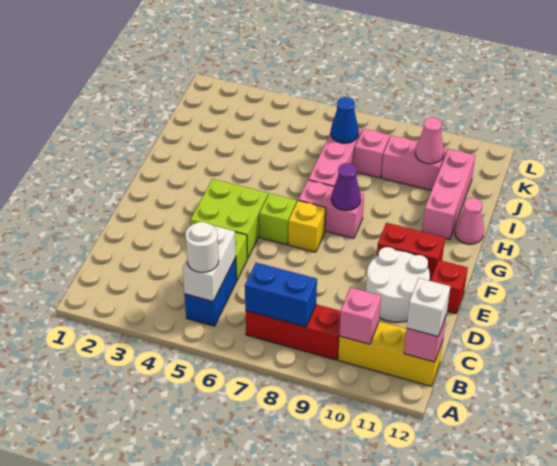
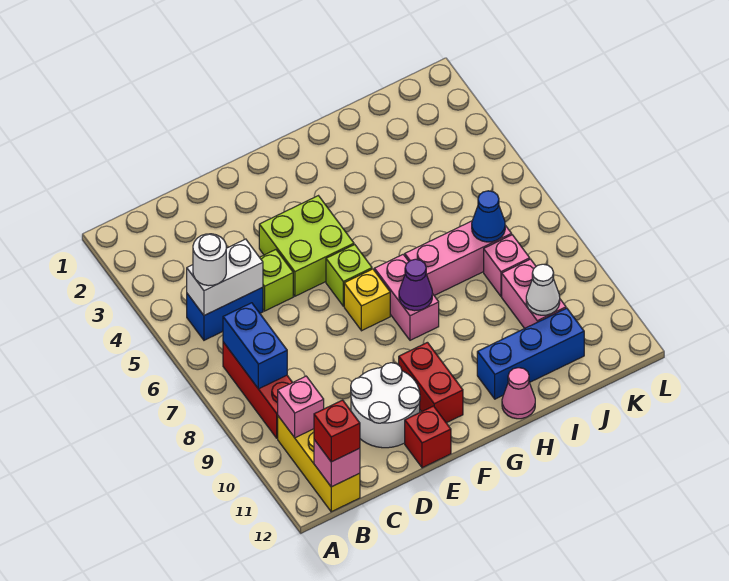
white 1x1 brick [407,278,450,337] -> red 1x1 brick [314,400,360,462]
pink 1x3 brick [422,149,475,240] -> blue 1x3 brick [477,308,584,399]
pink 1x1 cone [415,117,444,164] -> white 1x1 cone [526,264,560,315]

